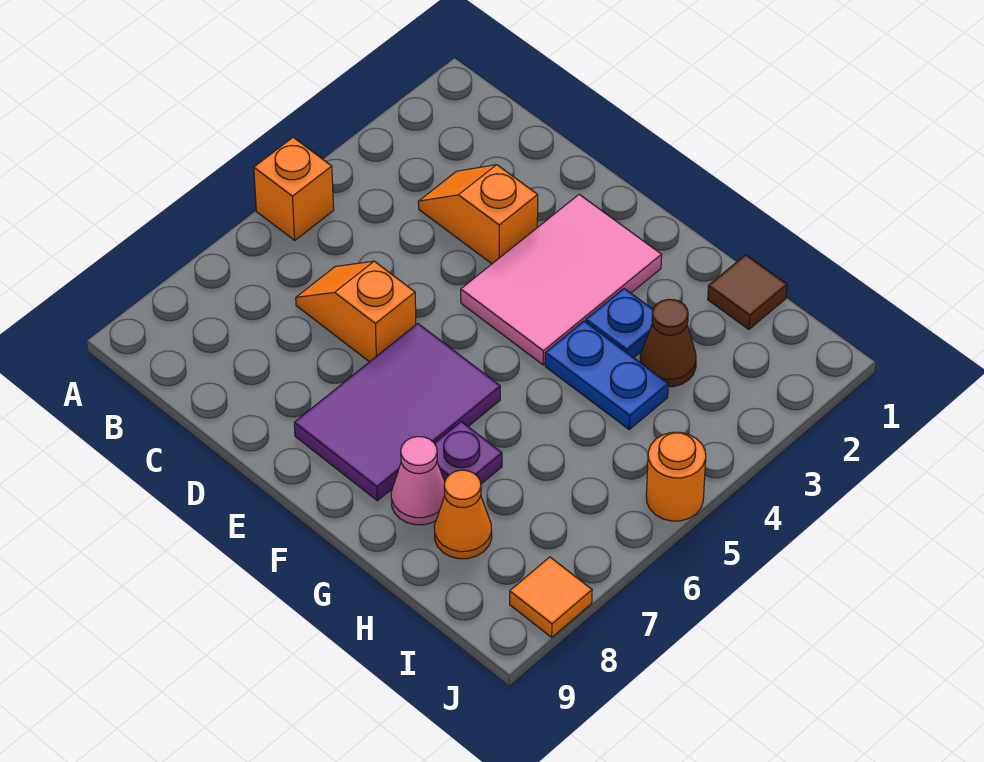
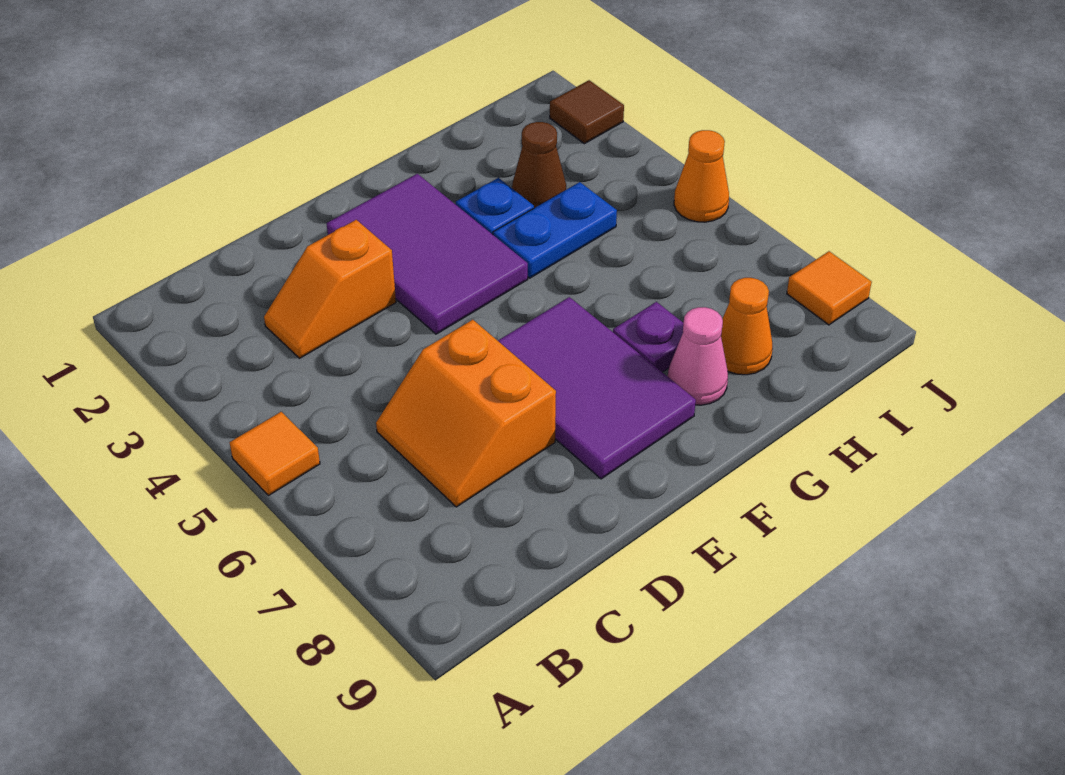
orange 1x1 brick [254,137,334,240] -> orange 1x1 tile [230,412,320,496]
orange 1x2 slope [296,261,416,362] -> orange 2x2 slope [376,320,556,507]
pink 2x3 tile [461,194,662,365] -> purple 2x3 tile [326,174,528,334]
brown 1x1 tile [708,255,787,330] -> brown 1x1 tile moved to [550,80,624,144]
orange 1x1 round brick [646,432,706,521] -> orange 1x1 cone [674,130,729,222]

